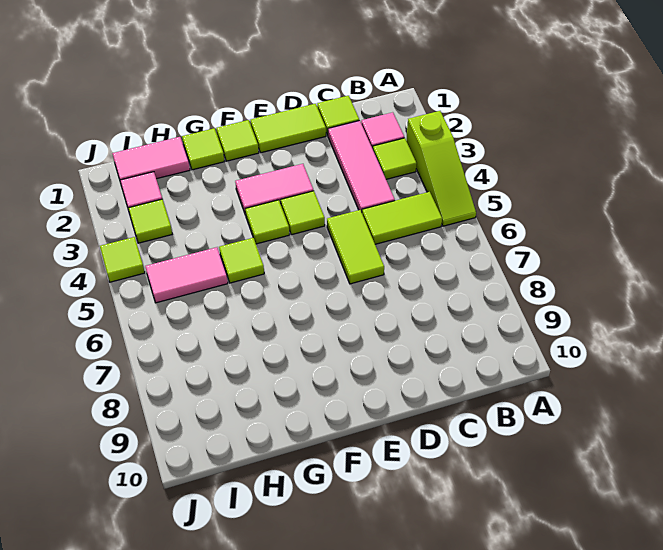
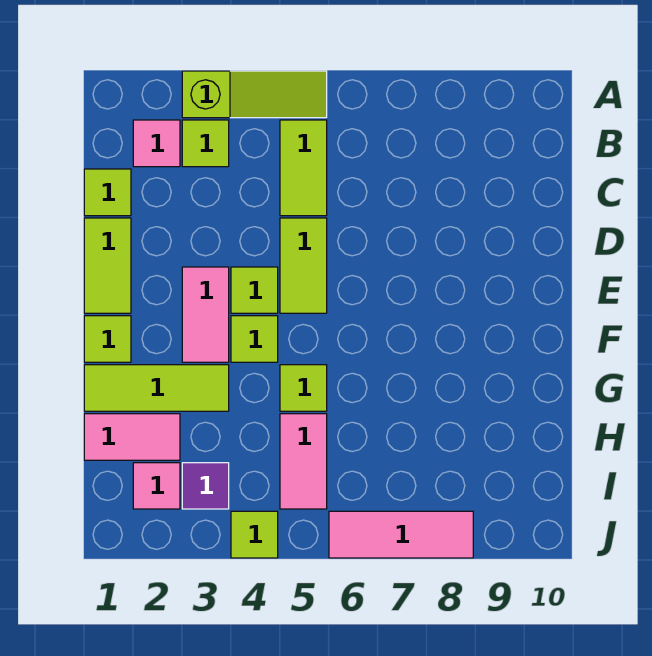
pink 1x3 tile [328,121,395,212] -> pink 1x3 tile moved to [329,511,473,558]
lime 1x2 tile [327,210,384,284] -> lime 1x2 tile turned to [280,218,327,313]
lime 1x1 tile [182,128,224,170] -> lime 1x3 tile [84,365,229,411]
pink 1x2 tile [112,137,190,183] -> pink 1x2 tile turned to [84,414,180,460]
lime 1x1 tile [128,199,172,243] -> purple 1x1 tile [182,463,229,509]

